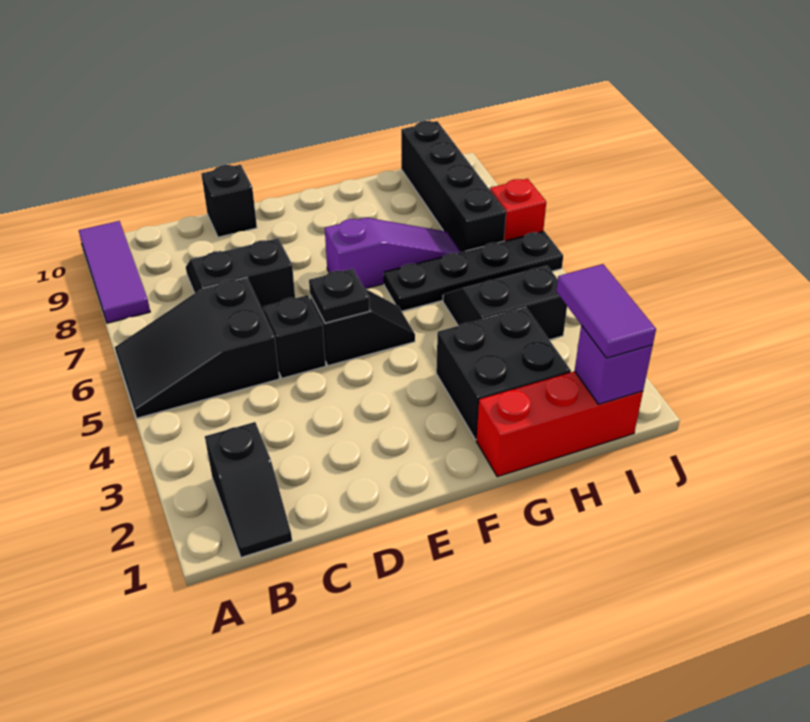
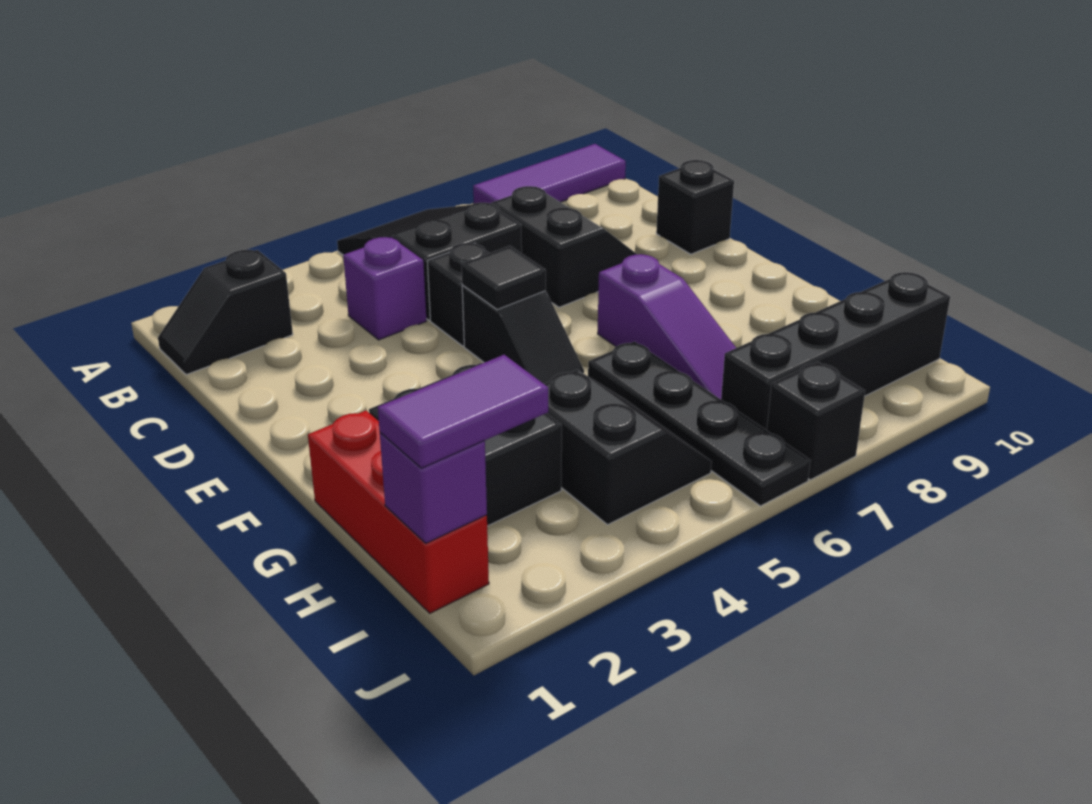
none -> purple 1x1 brick [343,237,426,340]
black 1x1 plate [309,269,370,323] -> black 1x1 tile [461,246,546,310]
red 1x1 brick [490,179,546,241] -> black 1x1 brick [767,362,865,480]

